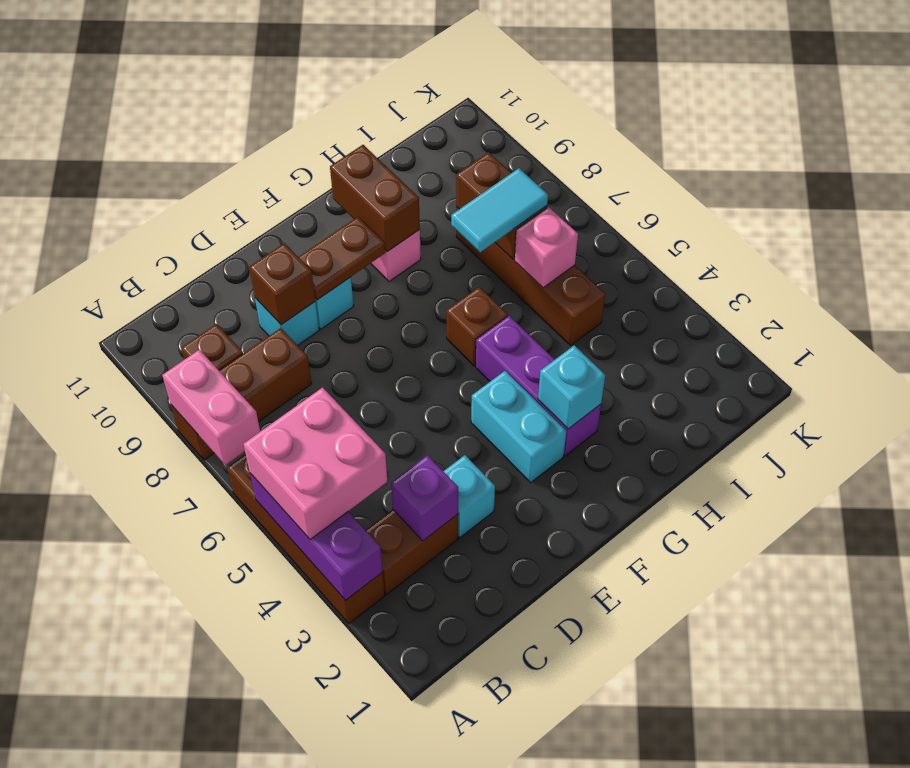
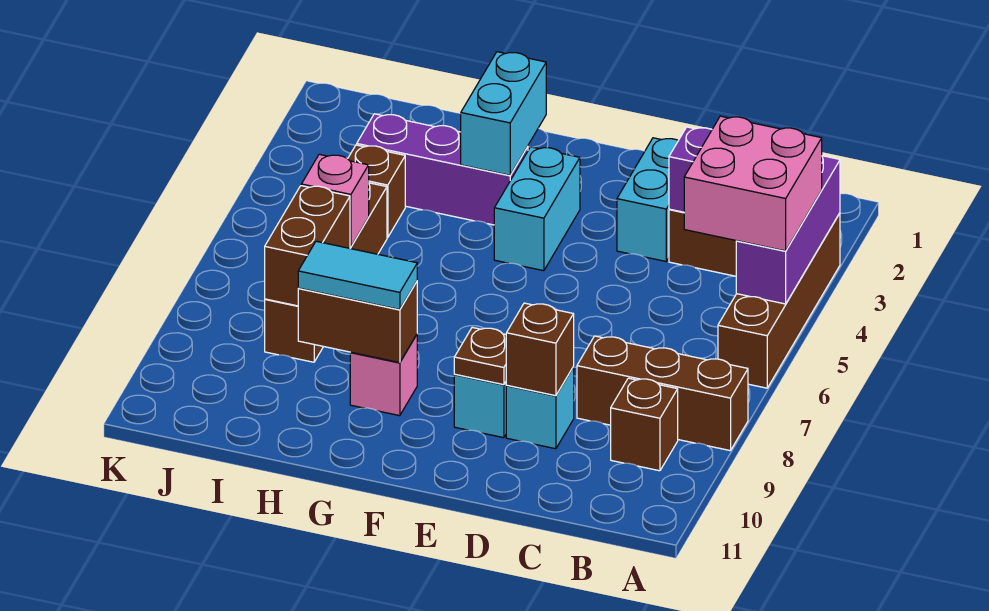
pink 1x2 brick [162,350,260,465] -> none
cyan 1x1 brick [443,455,495,537] -> cyan 1x2 brick [617,138,678,261]
brown 1x2 plate [299,217,386,300] -> brown 1x1 plate [454,327,506,385]
purple 1x3 brick [476,316,601,456] -> purple 1x3 brick turned to [357,114,528,225]
cyan 1x1 brick [538,345,605,429] -> cyan 1x2 brick [461,52,546,175]
brown 1x1 brick [447,287,508,366] -> brown 1x1 brick moved to [348,145,405,238]
brown 1x2 brick [330,145,420,252] -> brown 1x2 brick turned to [298,282,417,363]
cyan 1x2 tile [451,168,548,252] -> cyan 1x2 tile moved to [298,241,417,310]

